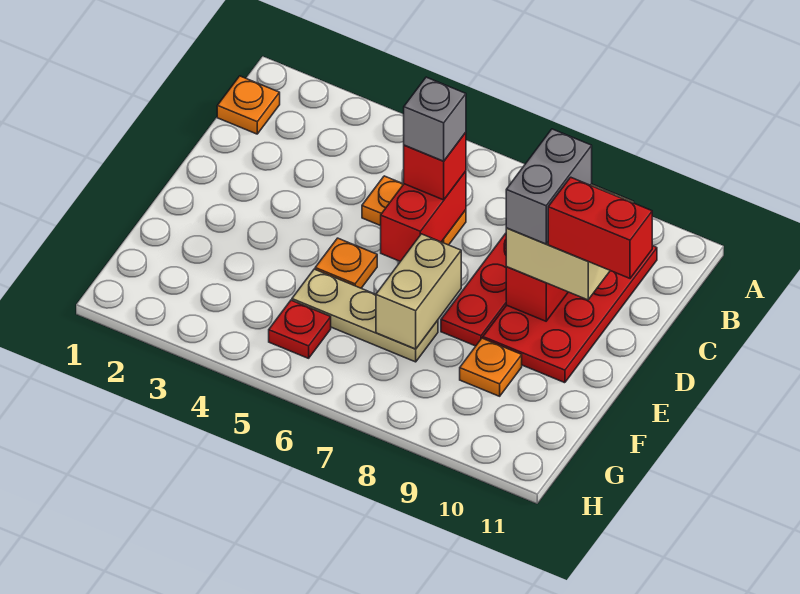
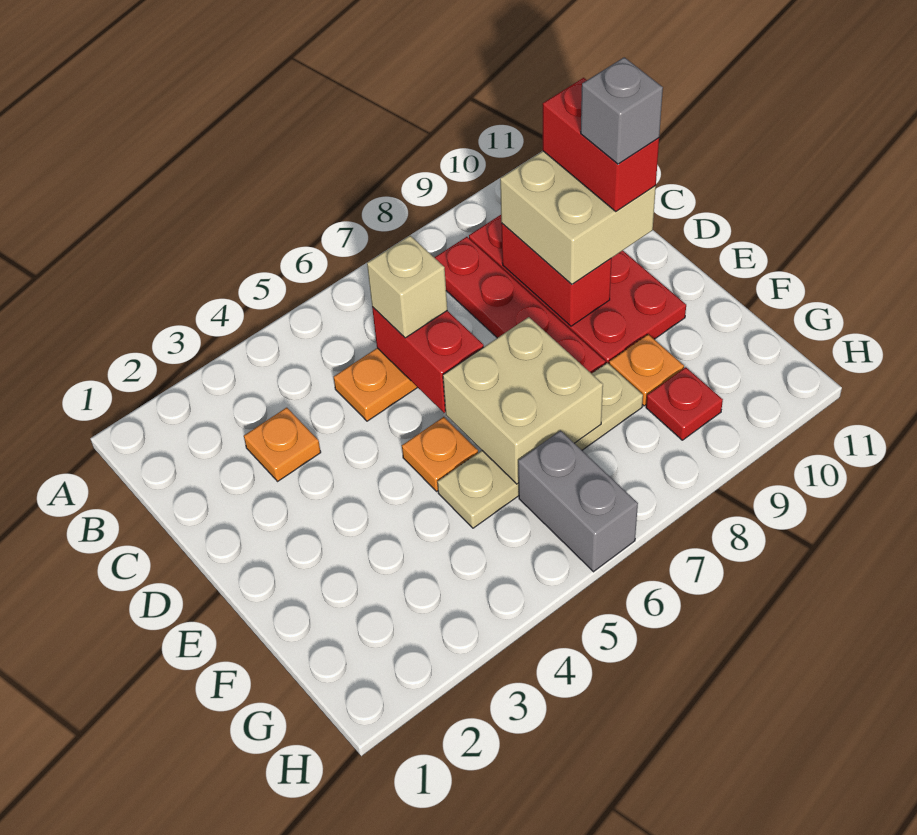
orange 1x1 plate [217,76,280,134] -> orange 1x1 plate moved to [244,408,321,481]
red 1x1 brick [404,132,466,200] -> tan 1x1 brick [367,236,447,338]
grey 1x1 brick [404,77,466,161] -> grey 1x1 brick moved to [581,57,663,164]
grey 1x2 brick [506,129,592,244] -> grey 1x2 brick moved to [518,431,638,572]
red 1x2 brick [548,177,652,278] -> red 1x2 brick turned to [543,78,659,211]
tan 1x2 brick [376,234,461,349] -> tan 2x2 brick [443,317,603,484]
tan 1x3 plate [292,269,438,362] -> tan 1x4 plate [438,363,643,528]
red 1x1 plate [269,300,331,358] -> red 1x1 plate moved to [646,367,723,440]

